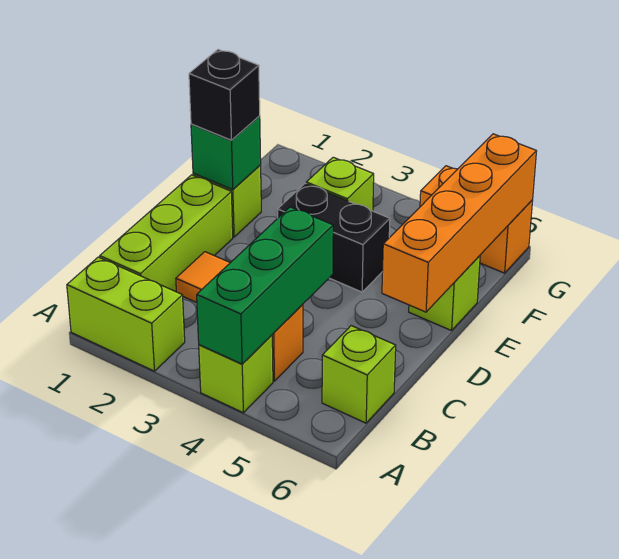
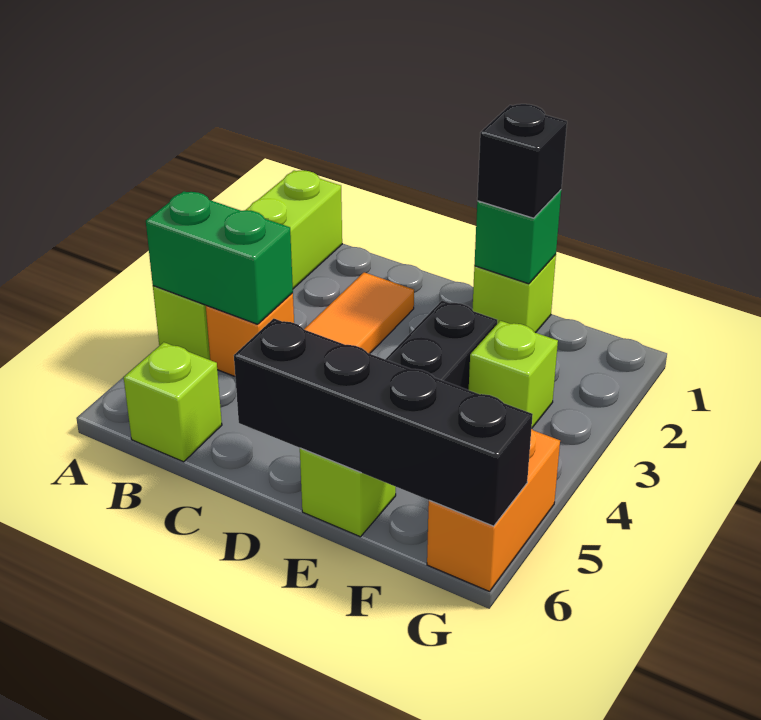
green 1x3 brick [197,207,333,364] -> green 1x2 brick [146,191,293,324]
lime 1x3 brick [100,175,233,292] -> none
orange 1x4 brick [382,134,536,312] -> black 1x4 brick [234,319,533,526]

